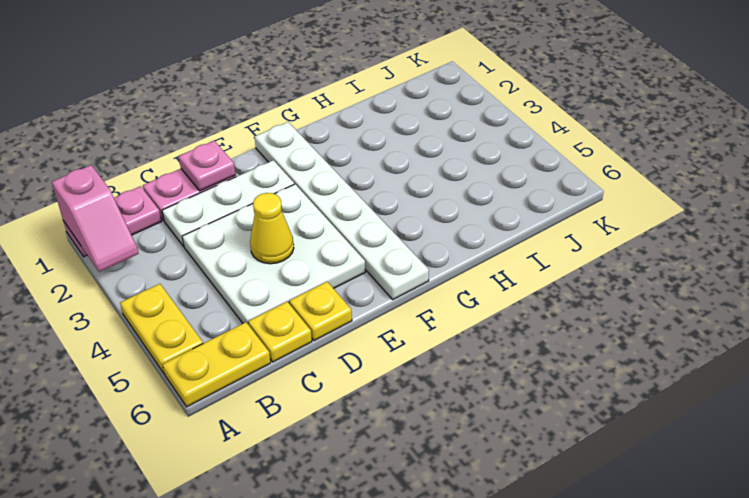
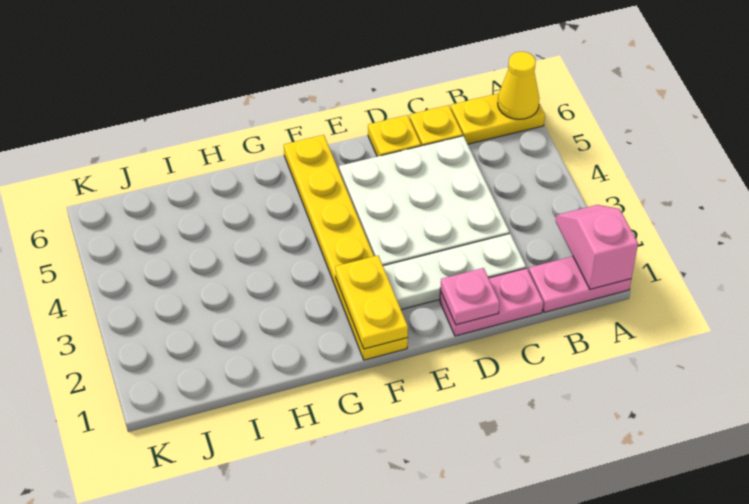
yellow 1x2 plate [120,284,203,374] -> yellow 1x2 plate moved to [335,255,408,349]
yellow 1x1 cone [250,193,294,264] -> yellow 1x1 cone moved to [498,52,540,119]
white 1x6 plate [255,122,429,299] -> yellow 1x6 plate [284,135,408,360]

